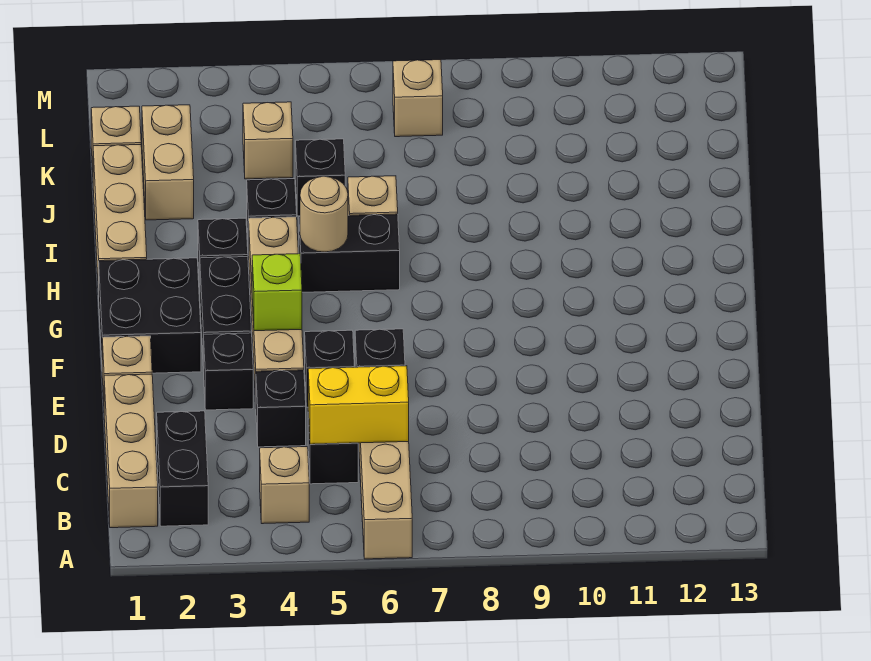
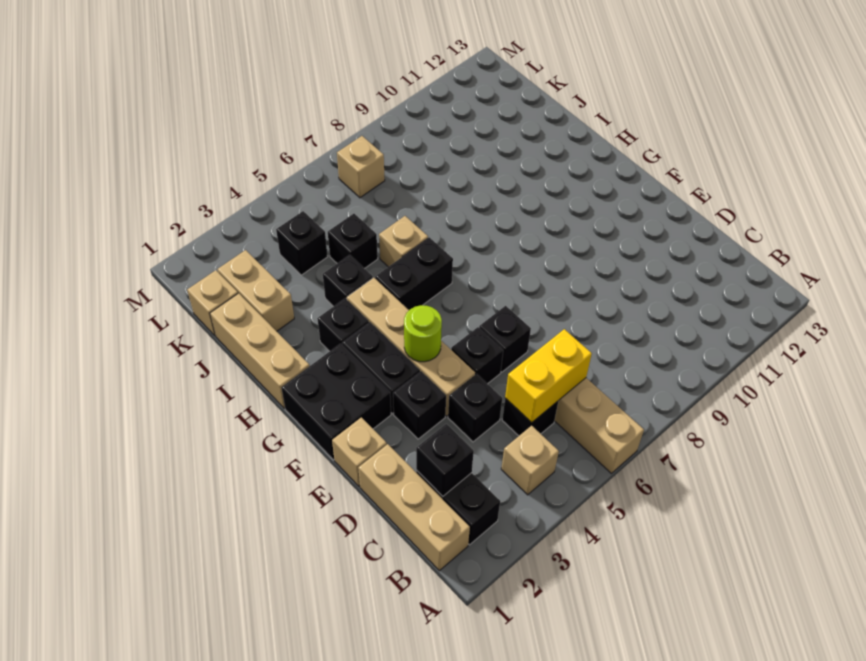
none -> black 1x1 brick [416,424,474,496]
lime 1x1 brick [252,254,302,331] -> lime 1x1 round brick [404,305,442,362]
tan 1x1 round brick [300,176,348,252] -> none
tan 1x1 brick [243,102,293,179] -> black 1x1 brick [276,211,328,275]

